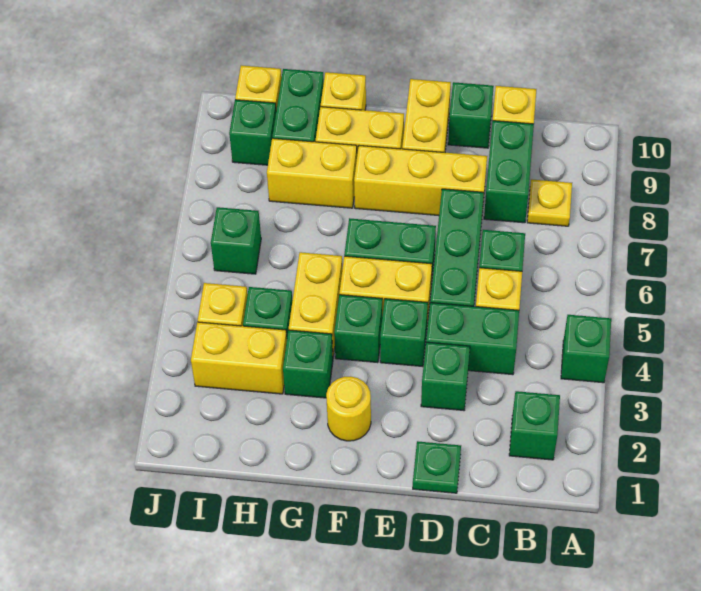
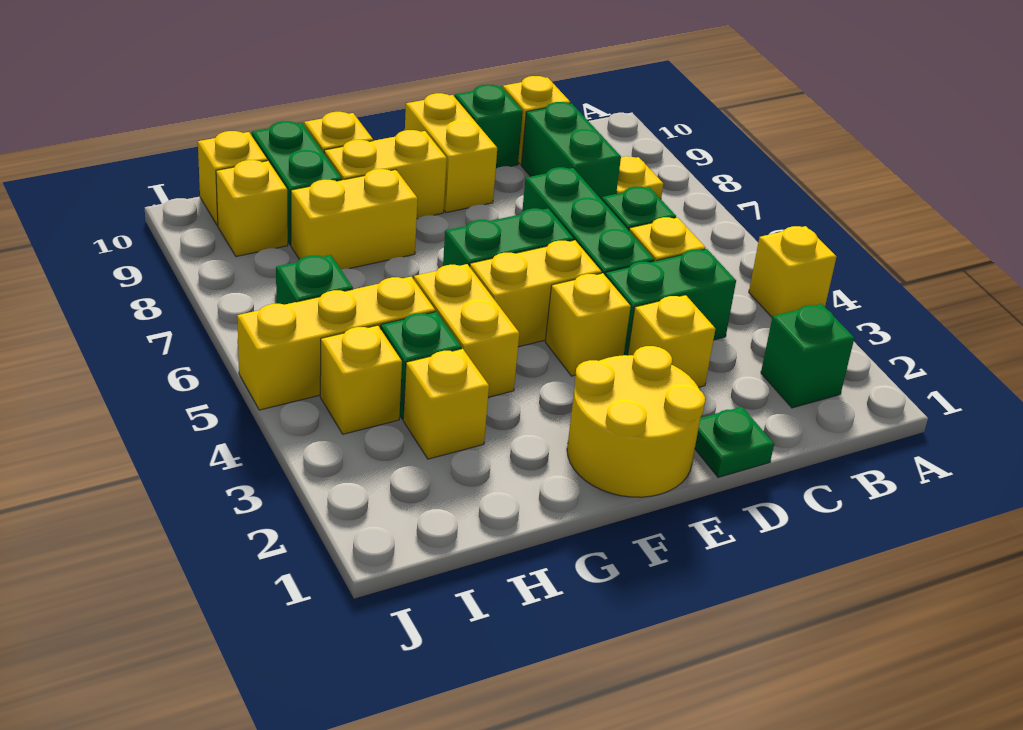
green 1x1 brick [561,315,611,383] -> yellow 1x1 brick [749,226,837,317]
green 1x1 brick [421,342,470,410] -> yellow 1x1 brick [628,295,715,387]
yellow 1x3 brick [354,146,487,216] -> yellow 1x3 brick moved to [237,277,435,410]
green 1x1 brick [380,299,428,367] -> yellow 1x1 brick [545,273,631,376]
yellow 1x1 round brick [326,376,371,441] -> yellow 2x2 round brick [567,346,705,497]
green 1x1 brick [334,295,382,363] -> none
green 1x1 brick [283,330,333,398] -> none
yellow 1x2 brick [191,322,287,394] -> yellow 1x1 brick [403,349,489,459]
green 1x1 brick [229,100,276,165] -> yellow 1x1 brick [216,160,288,256]

